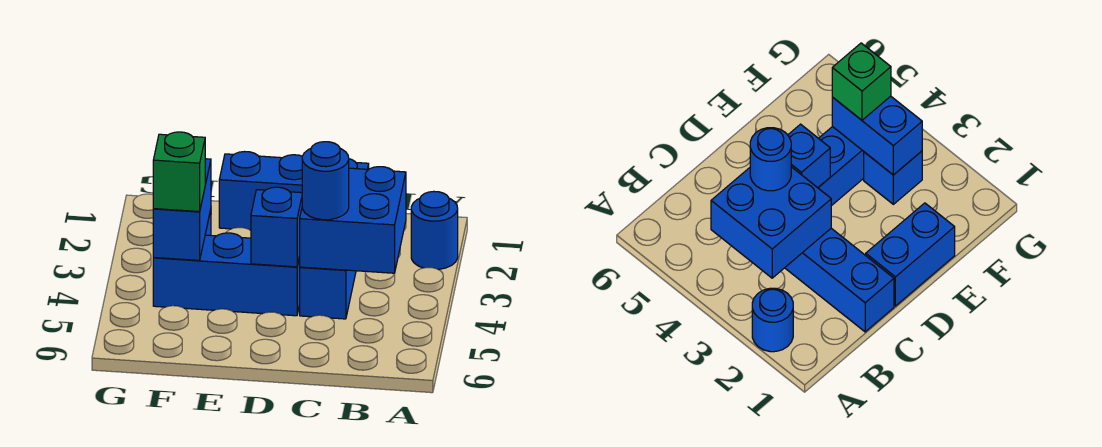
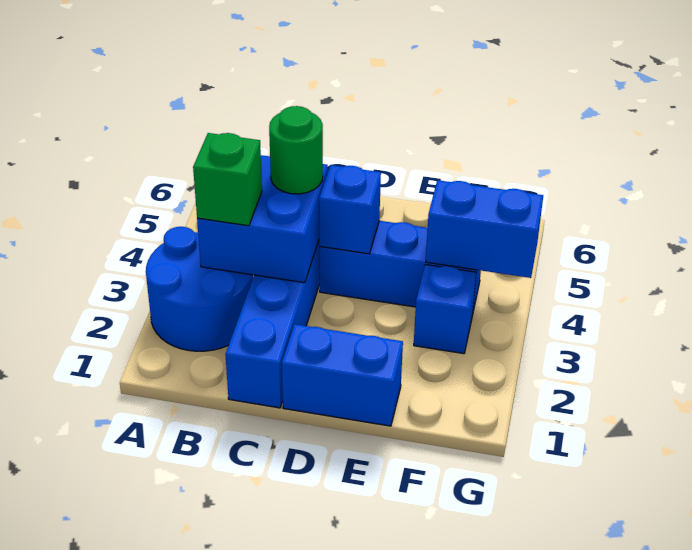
blue 1x1 round brick [411,191,458,269] -> blue 2x2 round brick [146,227,253,351]
blue 1x1 round brick [302,142,349,220] -> green 1x1 round brick [269,106,323,194]
blue 1x2 brick [153,159,211,260] -> blue 1x2 brick turned to [426,180,543,278]
green 1x1 brick [153,132,205,212] -> green 1x1 brick moved to [193,133,262,226]

